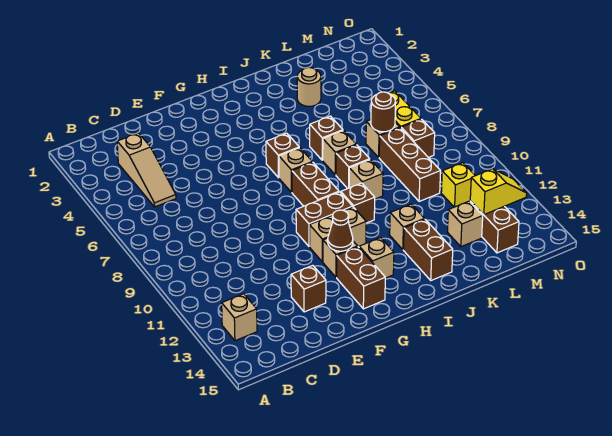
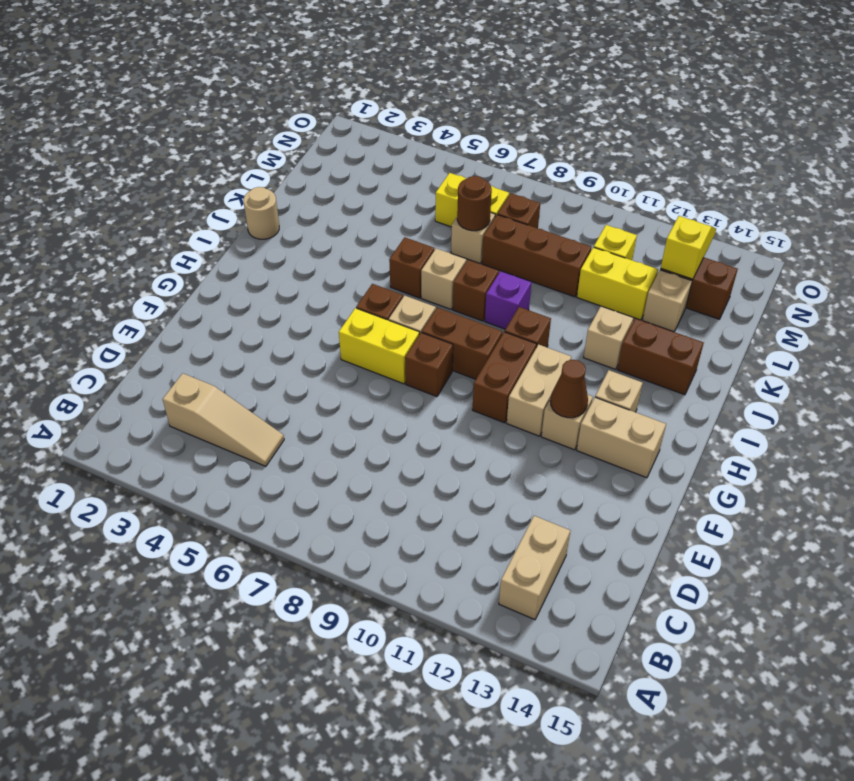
tan 1x1 brick [222,294,257,341] -> tan 1x2 brick [499,516,570,620]
brown 1x1 brick [291,265,326,312] -> brown 1x1 brick moved to [405,332,453,397]
none -> yellow 1x2 brick [339,308,419,384]
brown 1x2 brick [337,247,385,309] -> tan 1x2 brick [577,397,666,478]
tan 1x1 brick [349,160,383,199] -> purple 1x1 brick [485,271,532,329]
tan 1x1 round brick [297,67,321,106] -> tan 1x1 round brick moved to [243,187,279,239]
none -> yellow 1x2 brick [577,247,658,320]

